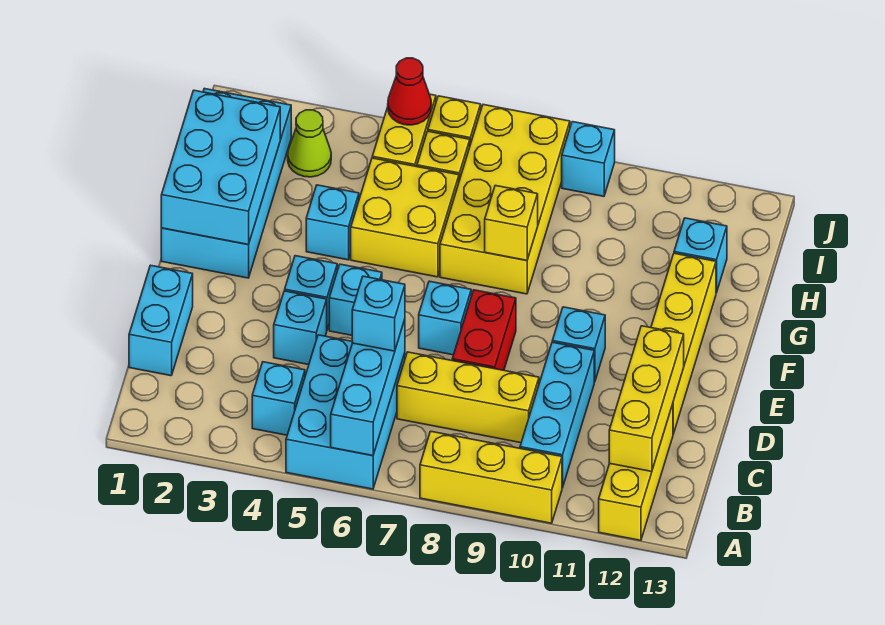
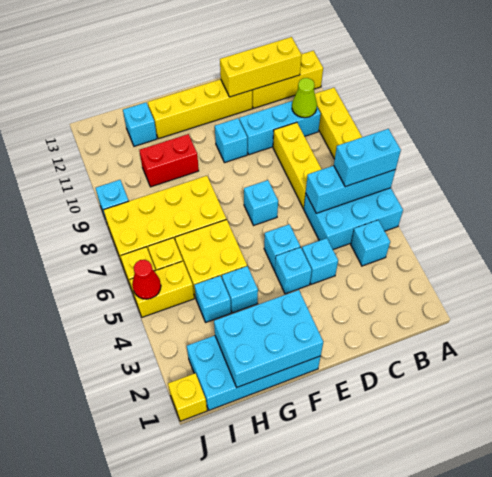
cyan 1x2 brick [129,265,193,376] -> cyan 1x2 brick moved to [334,129,401,187]
cyan 1x1 brick [352,276,405,351] -> cyan 1x1 brick moved to [194,276,231,322]
red 1x2 brick [452,290,516,370] -> red 1x2 brick moved to [139,134,199,187]
yellow 1x1 brick [485,186,538,260] -> yellow 1x1 brick moved to [168,373,207,421]
lime 1x1 cone [288,110,331,177] -> lime 1x1 cone moved to [292,78,317,118]

